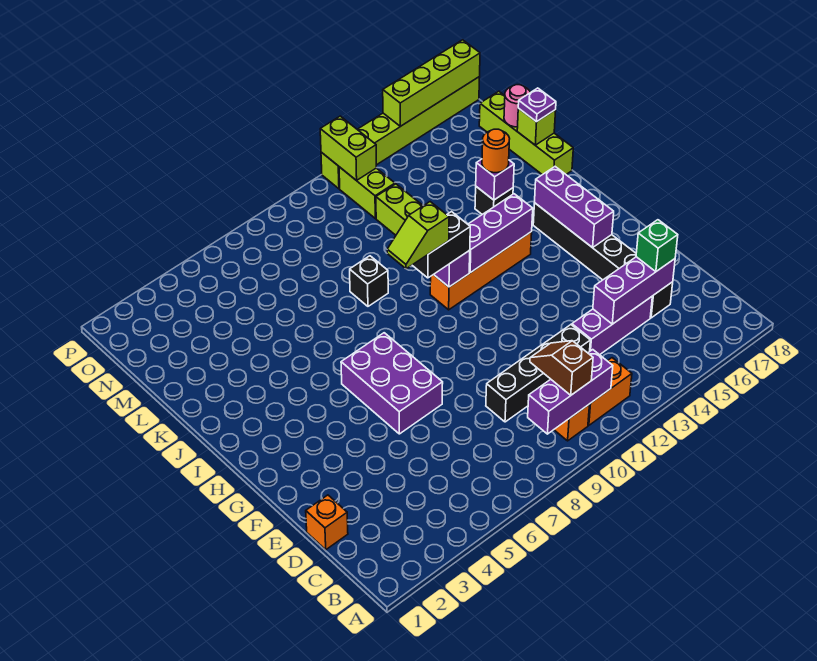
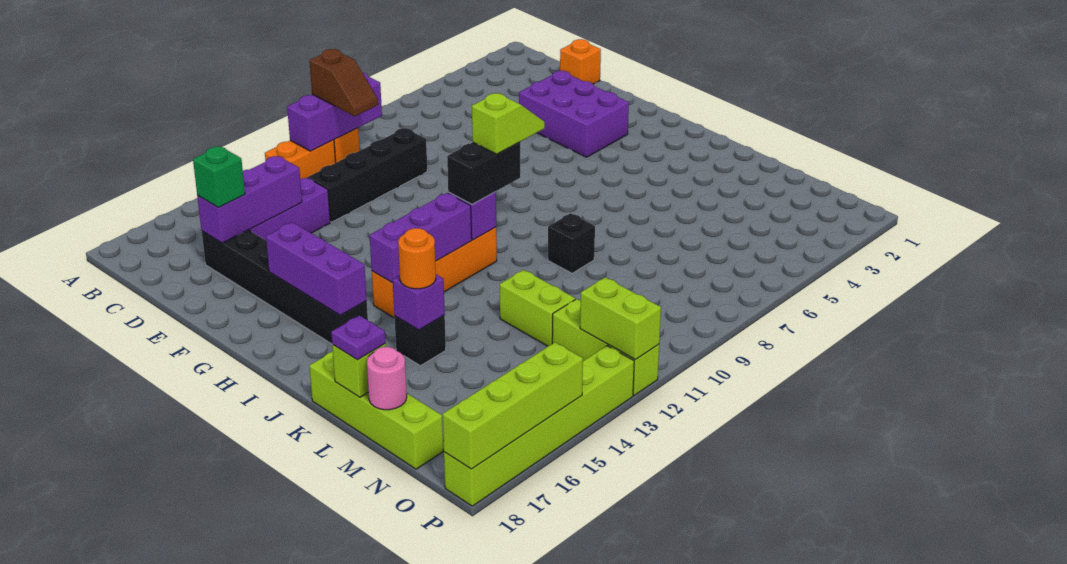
purple 2x3 brick [341,333,443,434] -> purple 2x3 brick moved to [519,71,629,157]

